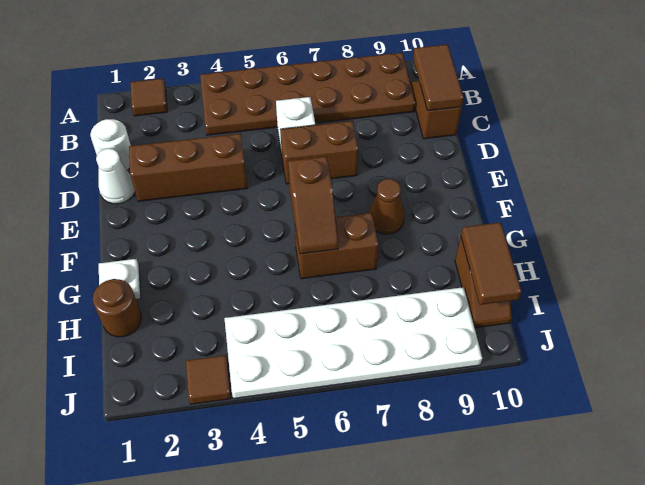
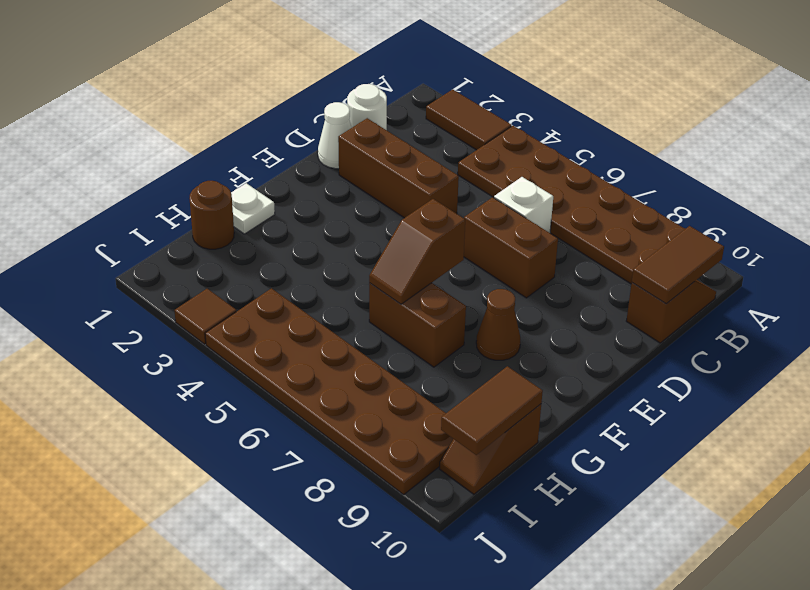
brown 1x1 tile [131,78,167,116] -> brown 1x2 tile [426,89,512,150]
white 2x6 plate [224,287,482,399] -> brown 2x6 plate [205,288,453,495]

